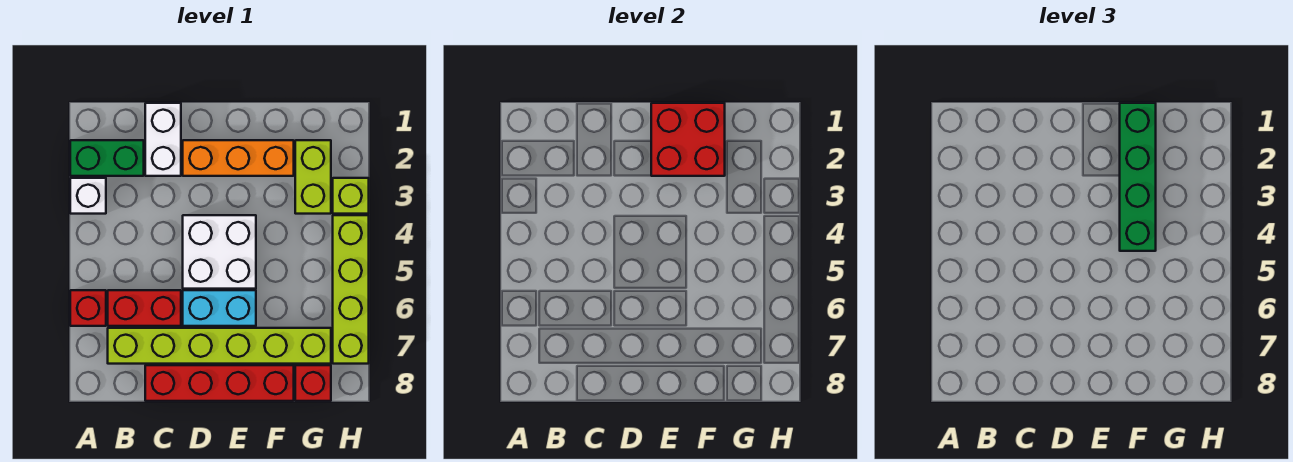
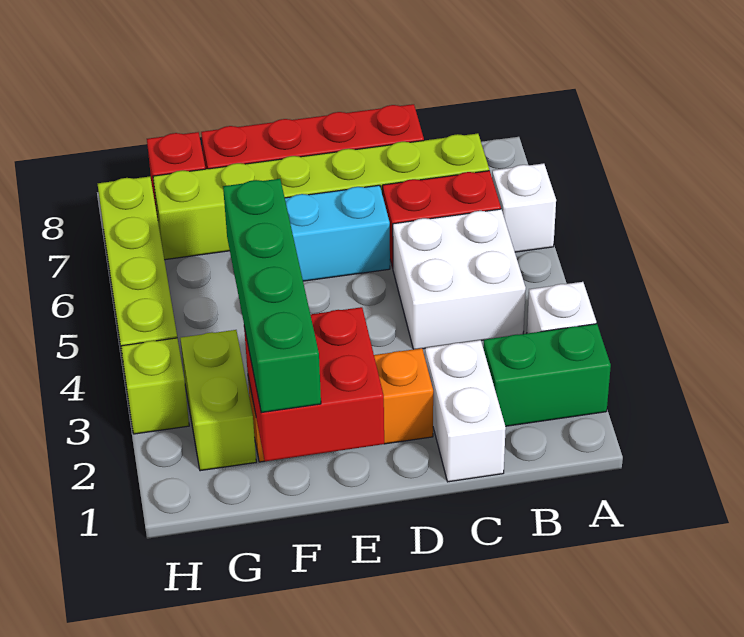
red 1x1 brick [70,290,106,326] -> white 1x1 brick [492,163,556,252]
white 2x2 brick [183,215,256,289] -> white 2x2 brick moved to [393,209,526,349]

